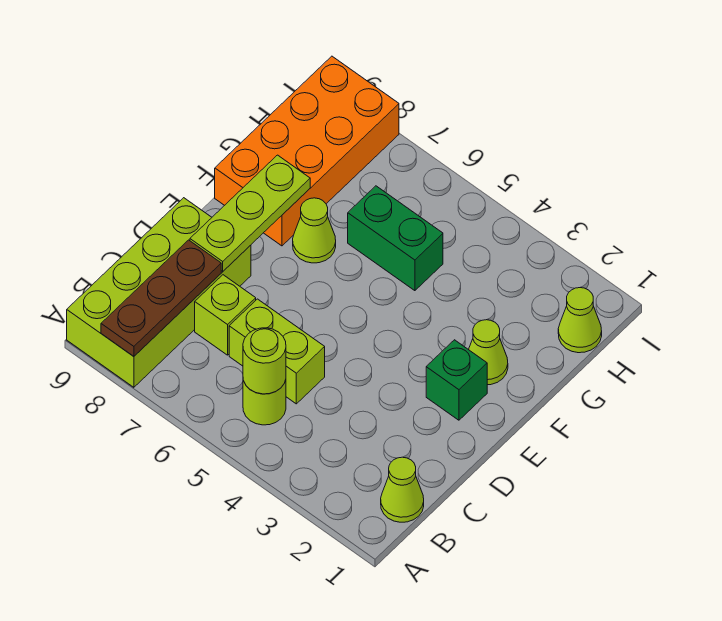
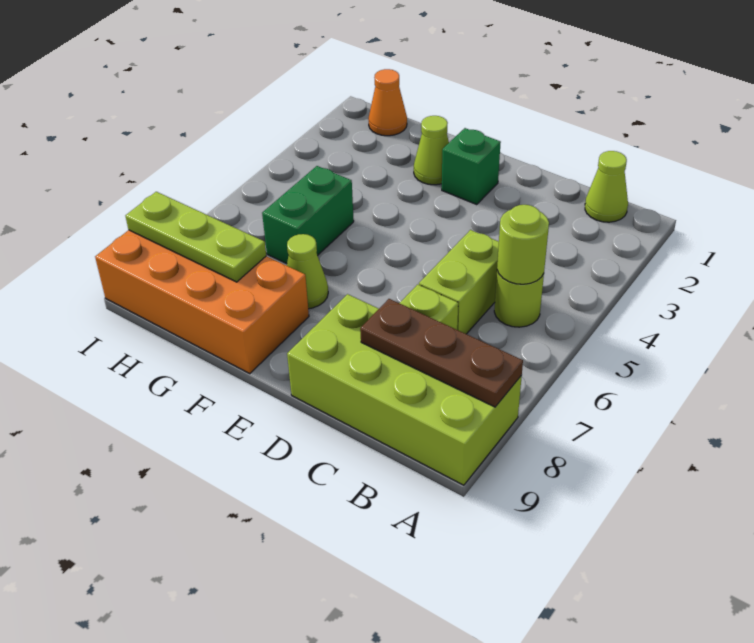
lime 1x3 plate [190,155,310,271] -> lime 1x3 plate moved to [126,192,266,282]
lime 1x1 cone [558,288,602,353] -> orange 1x1 cone [368,69,407,136]

